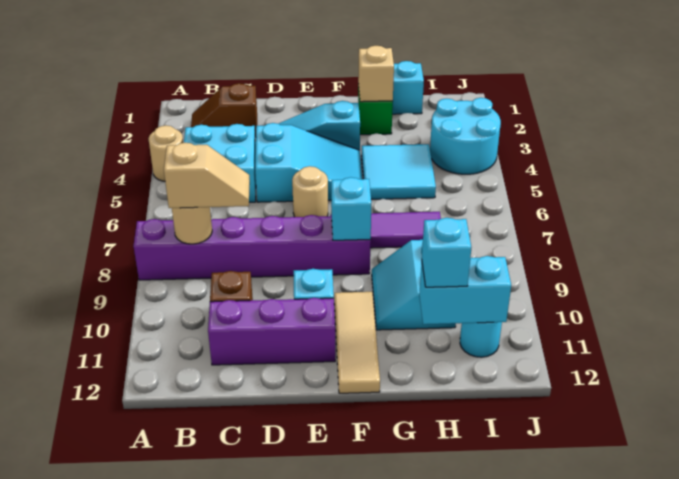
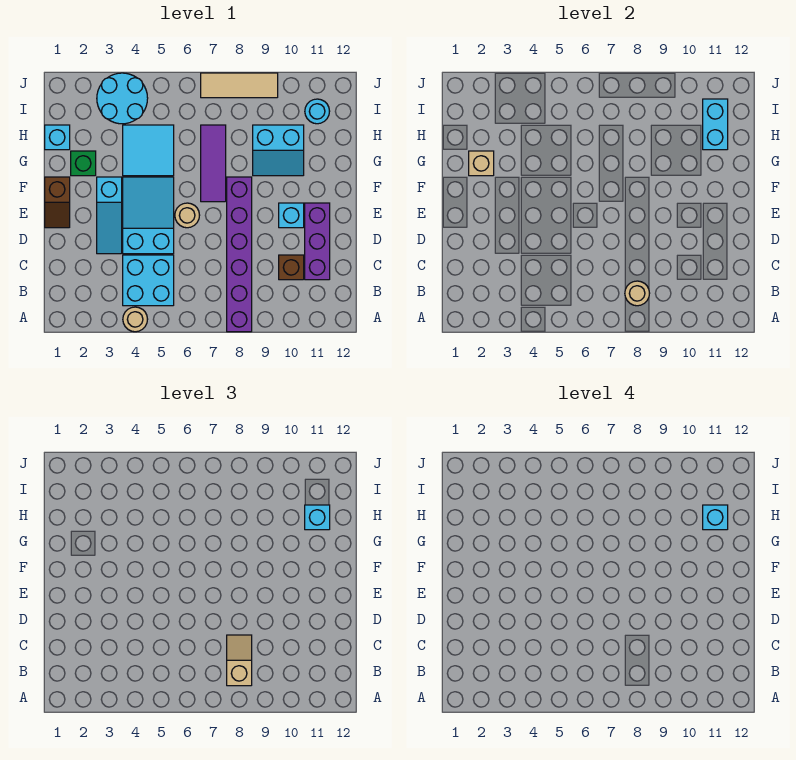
brown 1x2 slope [191,83,257,137] -> brown 1x2 slope moved to [45,177,70,228]
cyan 1x1 brick [331,177,371,240] -> cyan 1x1 brick moved to [703,505,728,530]
tan 1x3 tile [334,292,380,393] -> tan 1x3 tile moved to [201,73,278,98]

